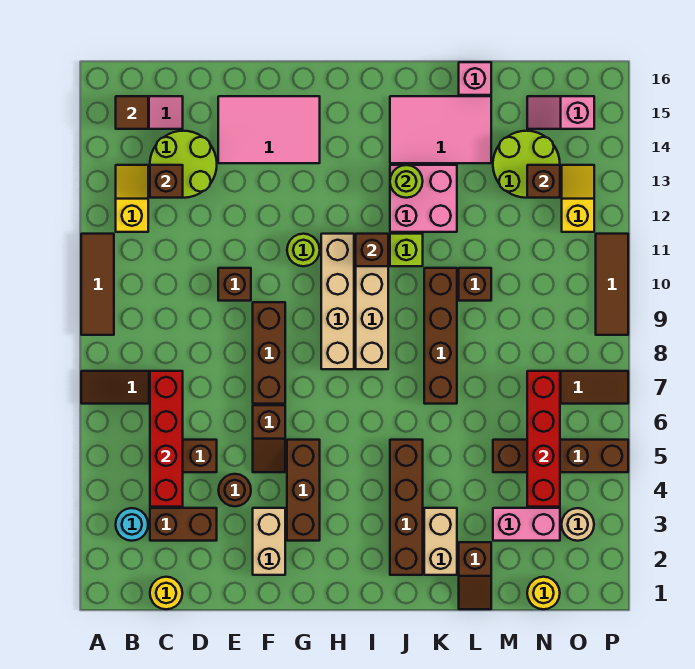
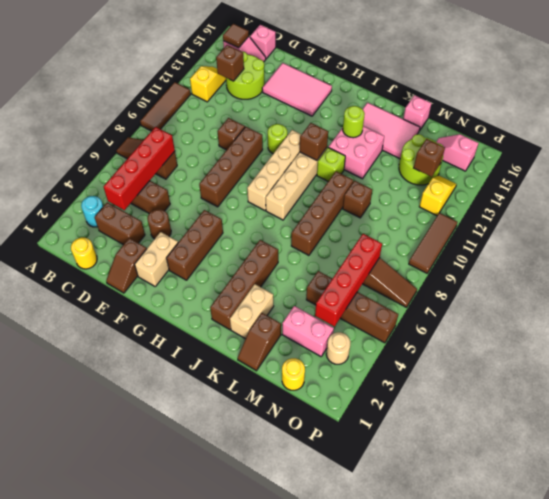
none -> pink 1x1 brick [250,25,276,59]
brown 1x2 slope [253,405,285,472] -> brown 1x2 slope moved to [106,238,147,293]
brown 1x3 brick [253,302,285,404] -> brown 1x4 brick [199,127,263,207]

